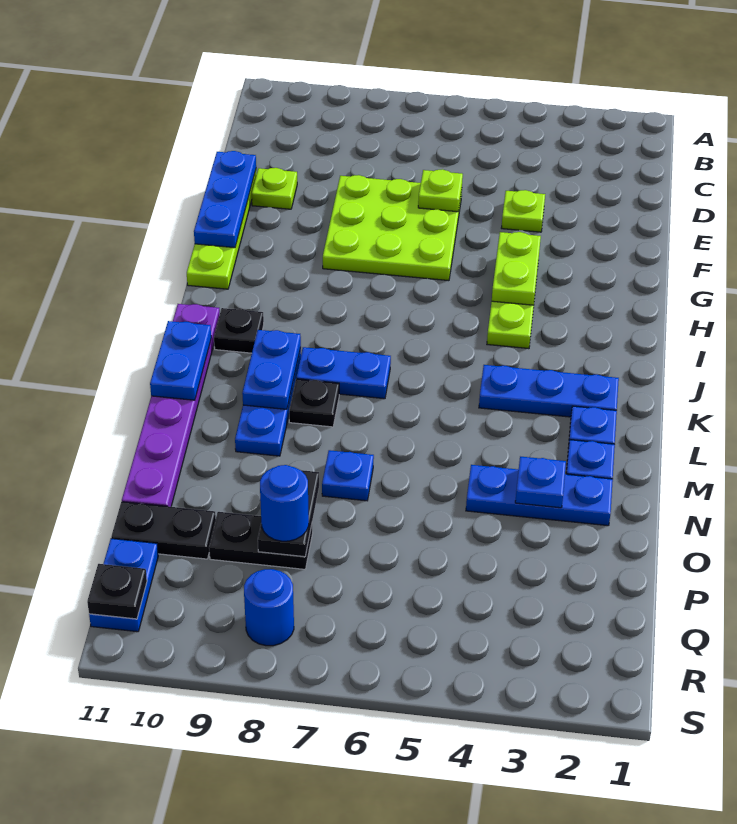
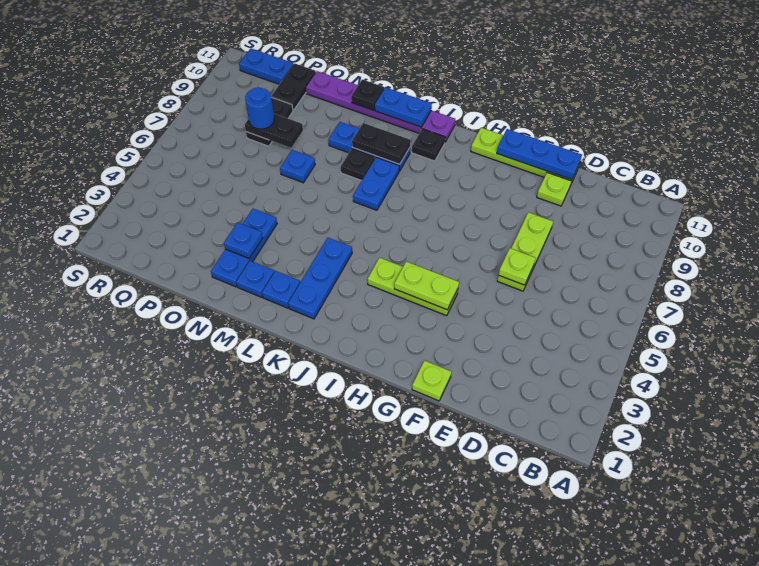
lime 1x1 plate [502,190,545,232] -> lime 1x1 plate moved to [412,360,451,401]
lime 3x3 plate [323,175,462,281] -> lime 1x3 plate [497,212,553,291]
blue 1x2 plate [242,330,301,409] -> black 1x2 plate [352,123,411,164]
blue 1x1 round brick [244,569,294,646] -> none
black 1x1 plate [87,564,147,619] -> black 1x1 plate moved to [351,79,384,111]

